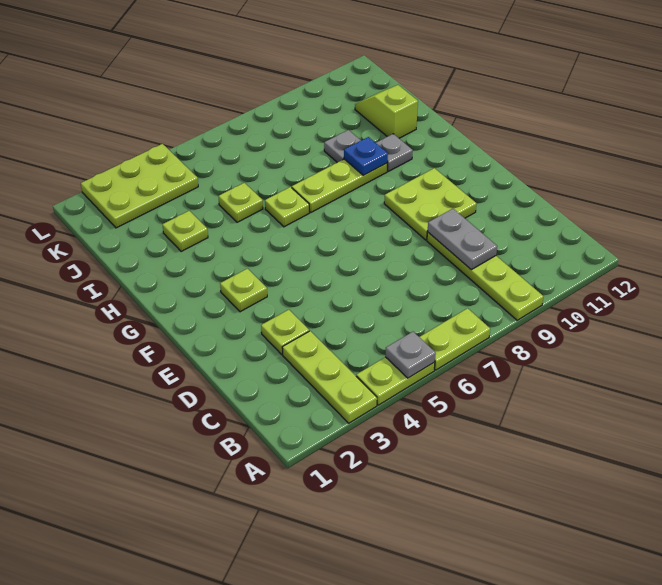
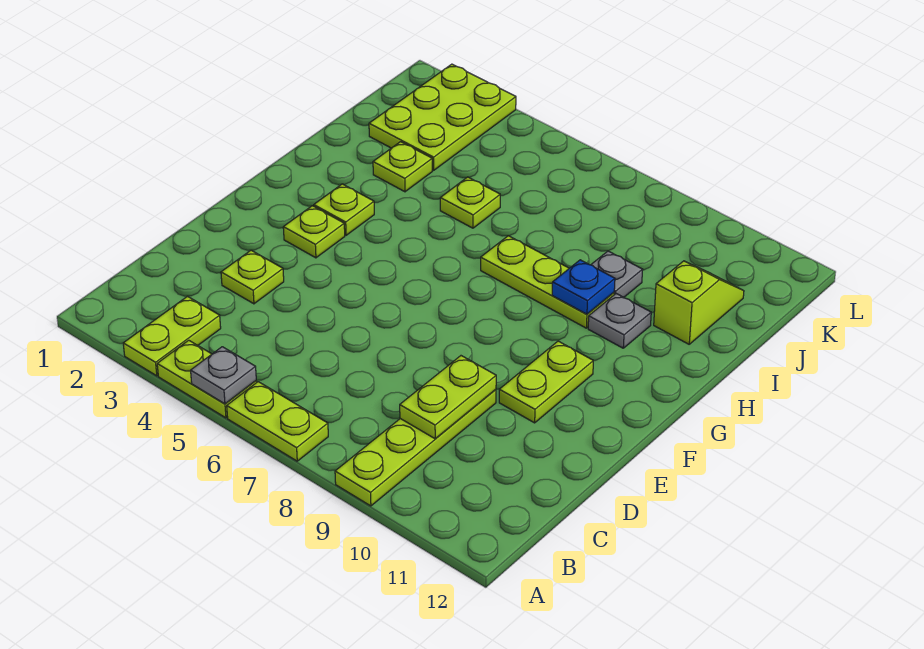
lime 1x3 plate [282,331,377,423] -> lime 1x2 plate [123,297,221,376]
grey 1x2 plate [428,209,497,270] -> lime 1x2 plate [400,356,496,439]
lime 2x2 plate [384,168,476,240] -> lime 1x2 plate [499,341,593,423]
lime 1x1 plate [265,187,309,227] -> lime 1x1 plate moved to [314,184,374,235]
lime 2x3 plate [81,144,198,228] -> lime 2x3 plate turned to [369,64,516,170]

